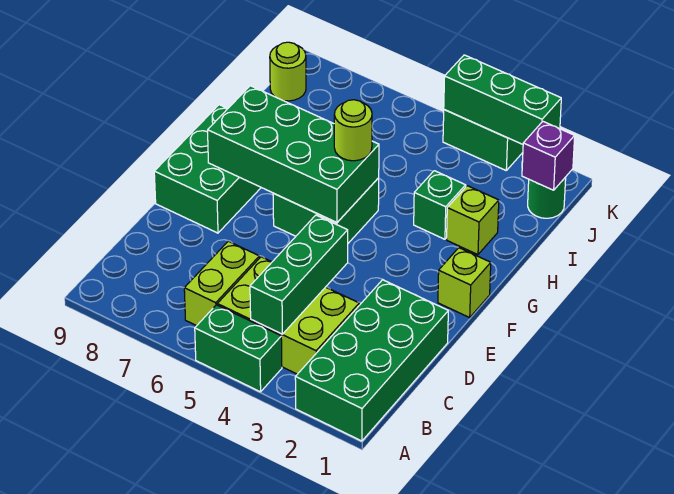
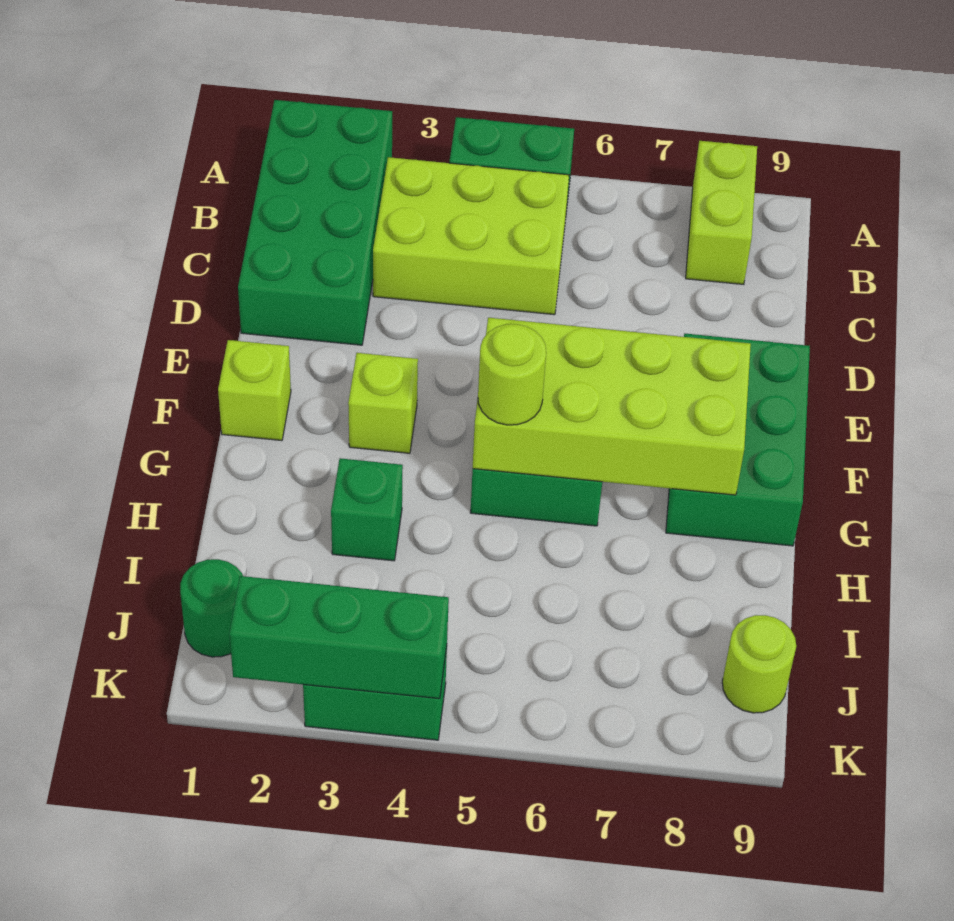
green 1x3 brick [250,215,348,334] -> none
lime 1x2 brick [184,241,259,326] -> lime 1x2 brick moved to [686,141,757,285]
green 2x4 brick [208,86,379,223] -> lime 2x4 brick [473,318,751,495]
lime 1x1 brick [447,186,499,255] -> lime 1x1 brick moved to [348,353,418,453]
purple 1x1 brick [522,122,575,190] -> none

